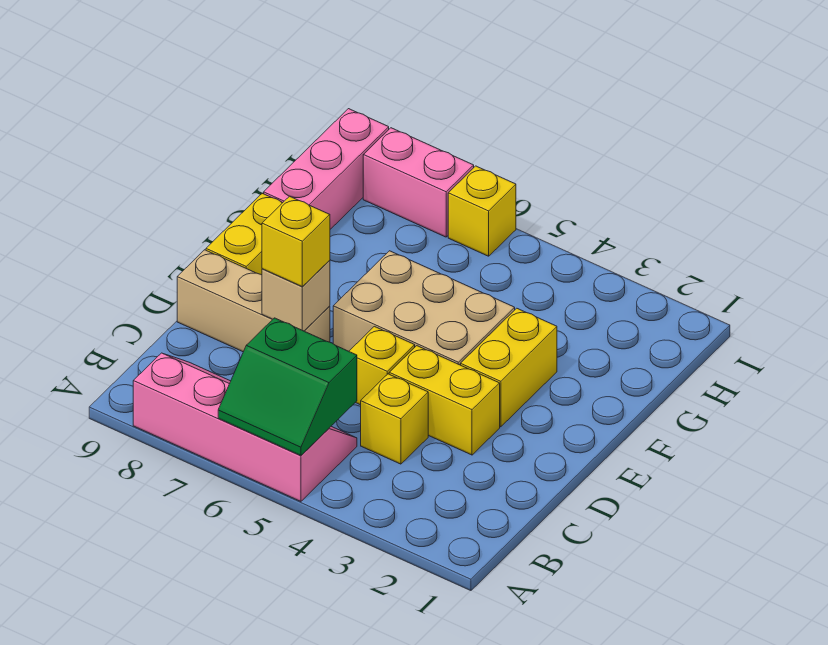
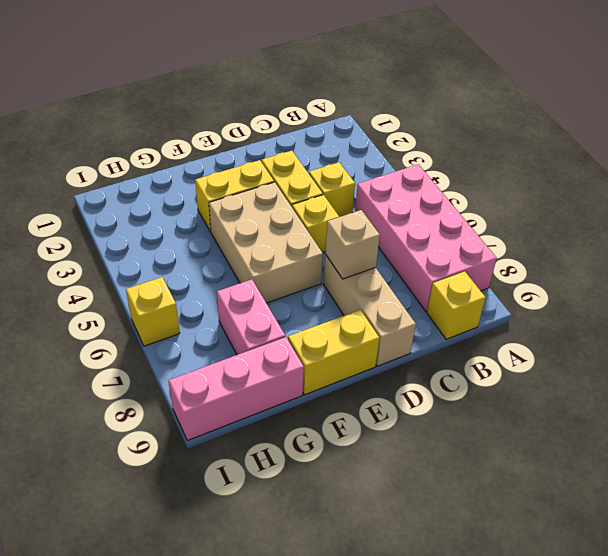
pink 2x4 slope [133,353,357,501] -> pink 2x4 brick [355,164,497,312]
green 2x2 slope [218,318,357,456] -> none
yellow 1x1 brick [262,196,330,286] -> yellow 1x1 brick moved to [427,271,486,339]
pink 1x2 brick [363,128,474,237] -> pink 1x2 brick moved to [217,279,285,355]

